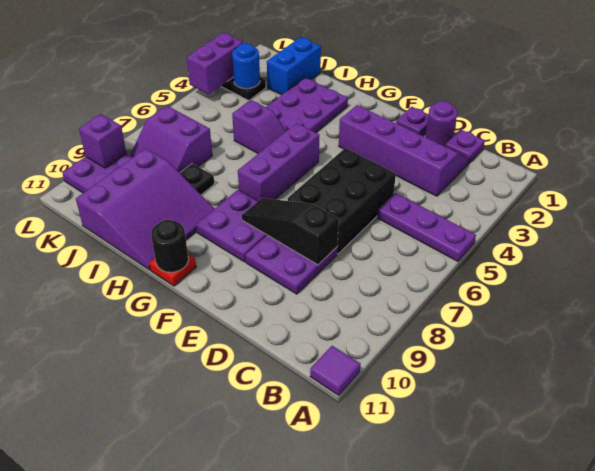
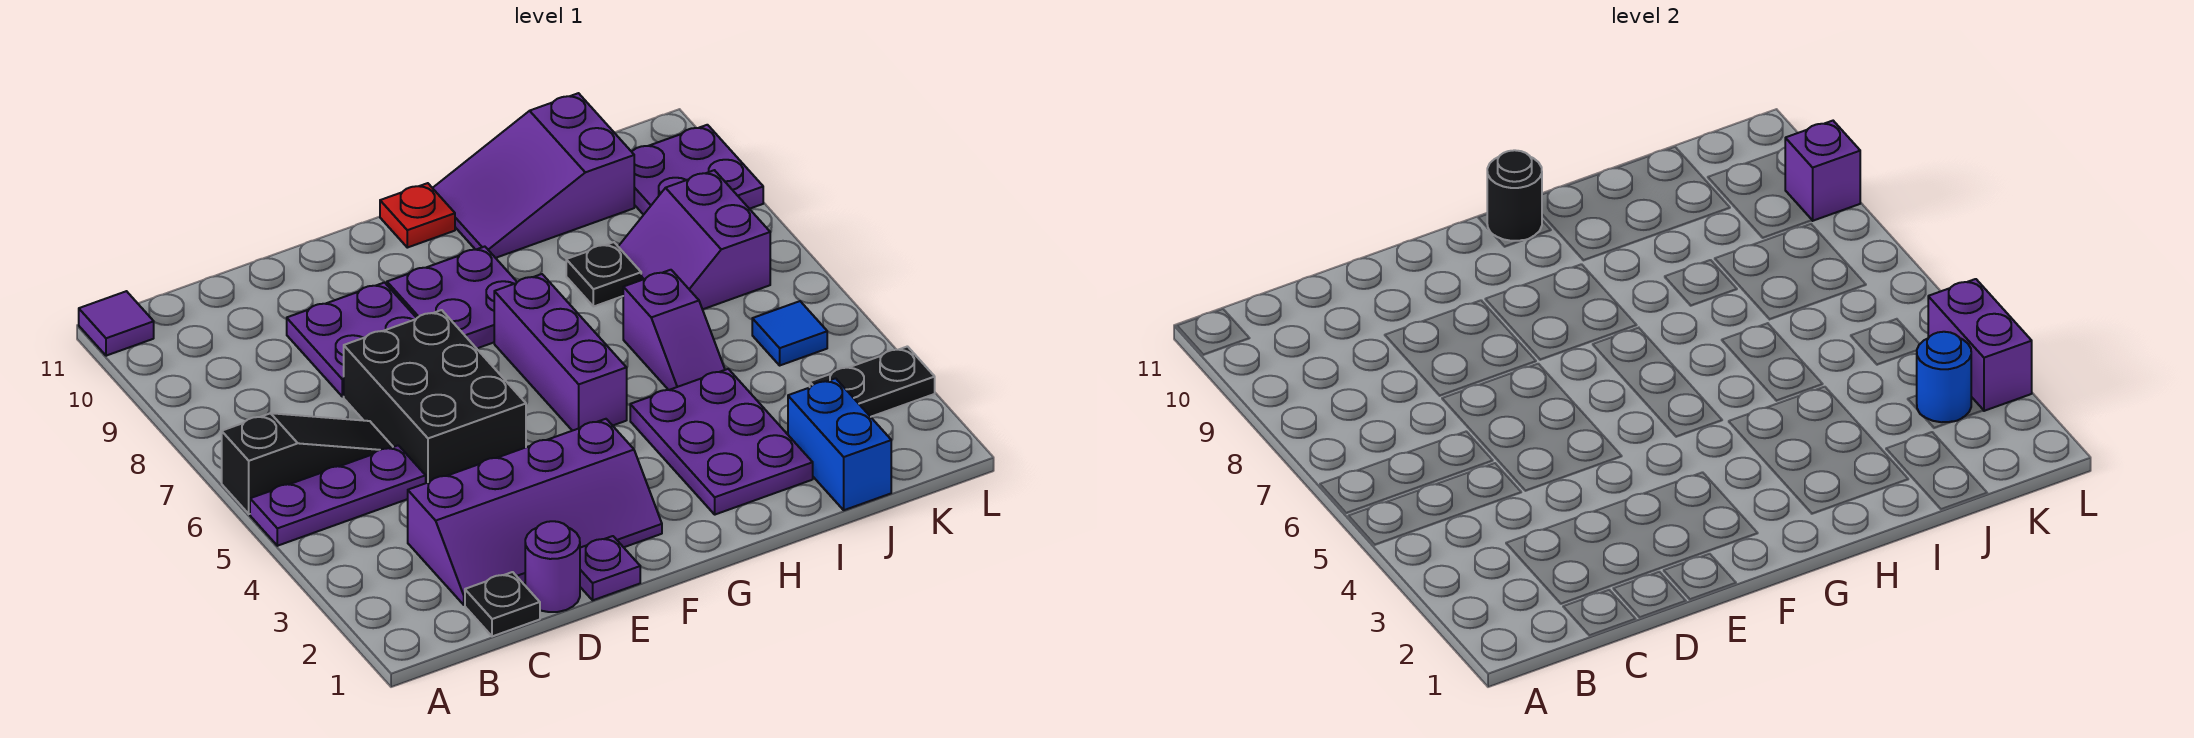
purple 1x1 plate [445,129,485,164] -> black 1x1 plate [465,572,540,636]
black 1x3 slope [242,198,339,265] -> black 1x3 slope moved to [222,413,393,514]
purple 1x2 slope [232,100,286,154] -> purple 1x2 slope turned to [623,270,725,390]
purple 3x3 slope [76,148,215,270] -> purple 2x3 slope [433,93,634,258]
purple 2x2 slope [130,106,212,173] -> purple 2x2 slope turned to [618,170,770,309]
none -> blue 1x1 tile [752,301,827,365]

